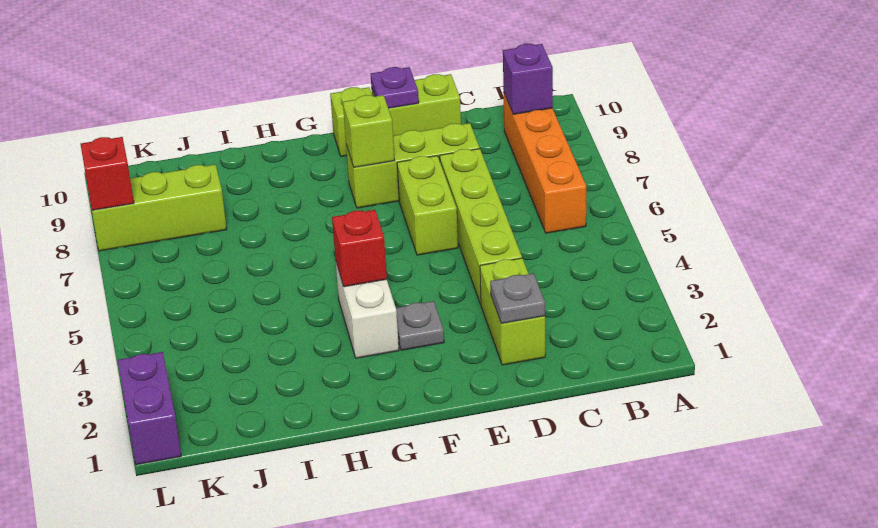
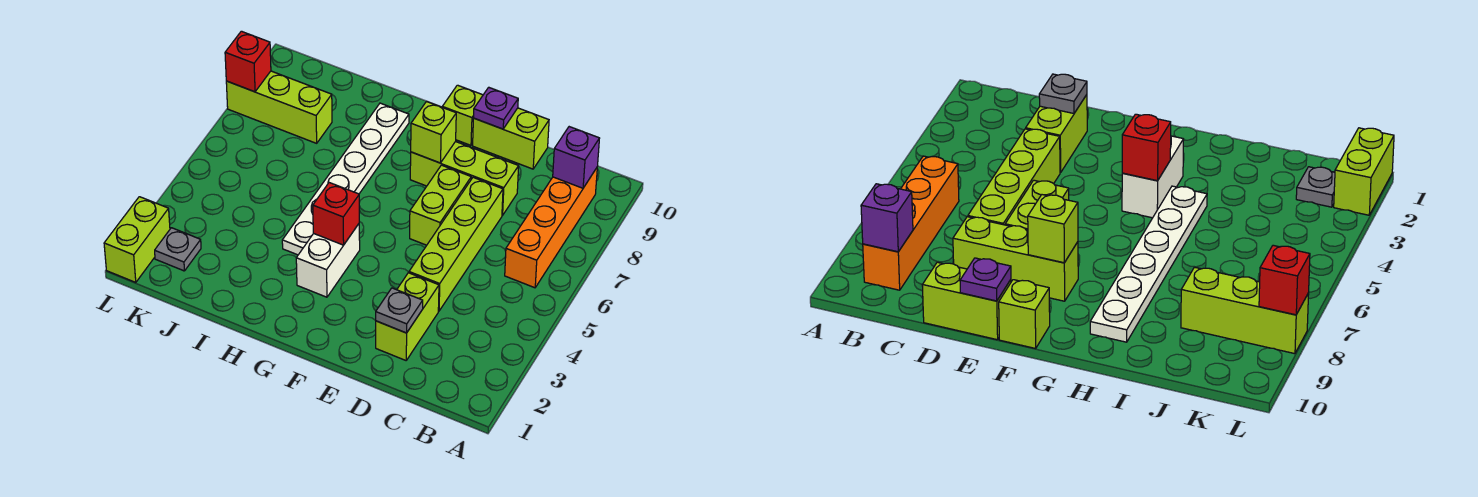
grey 1x1 plate [396,301,444,350] -> grey 1x1 plate moved to [155,228,201,271]
none -> white 1x6 plate [282,103,409,255]
purple 1x2 brick [118,352,181,465] -> lime 1x2 brick [104,197,170,282]

